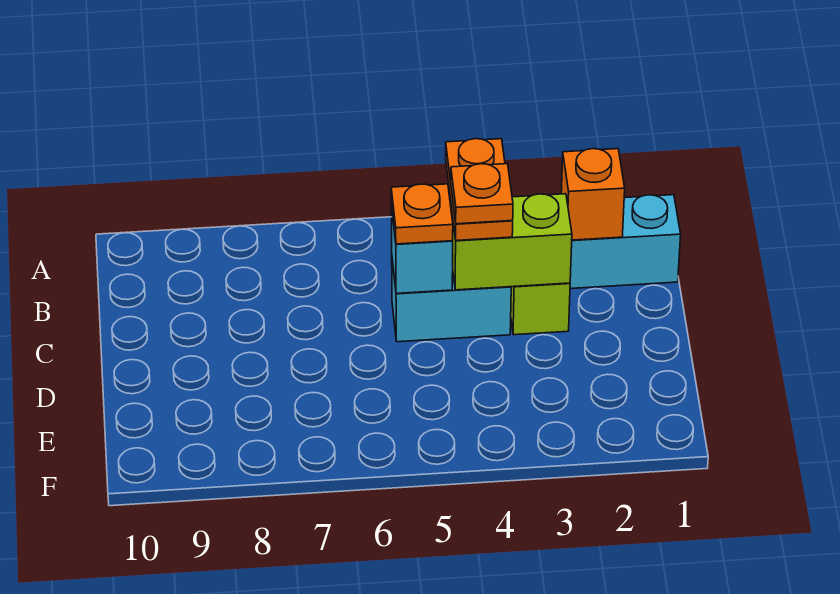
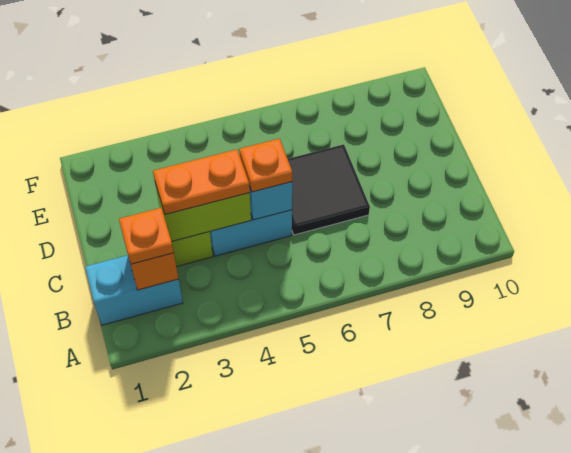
orange 1x2 plate [446,139,513,241] -> orange 1x2 plate turned to [153,149,250,215]
orange 1x1 plate [451,164,513,224] -> orange 1x1 plate moved to [119,208,174,264]
none -> black 2x2 tile [288,144,370,235]

